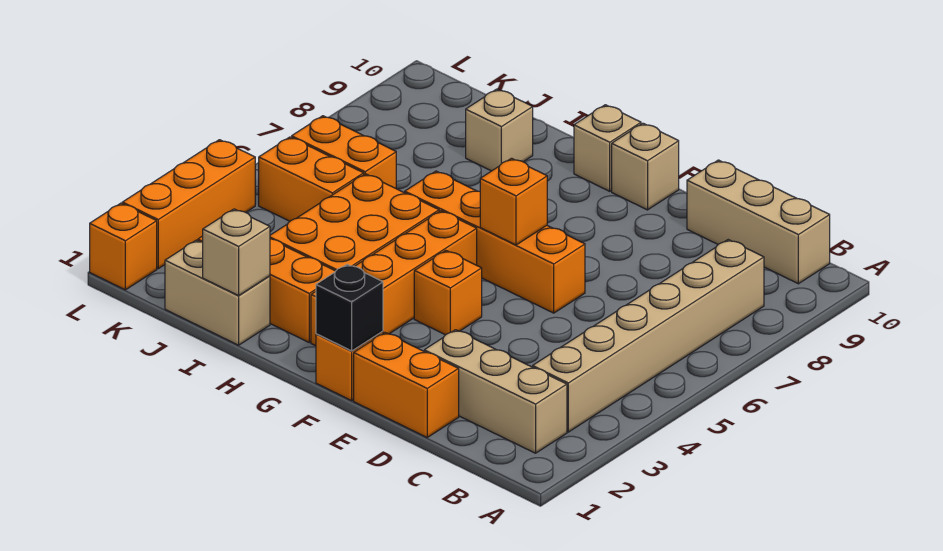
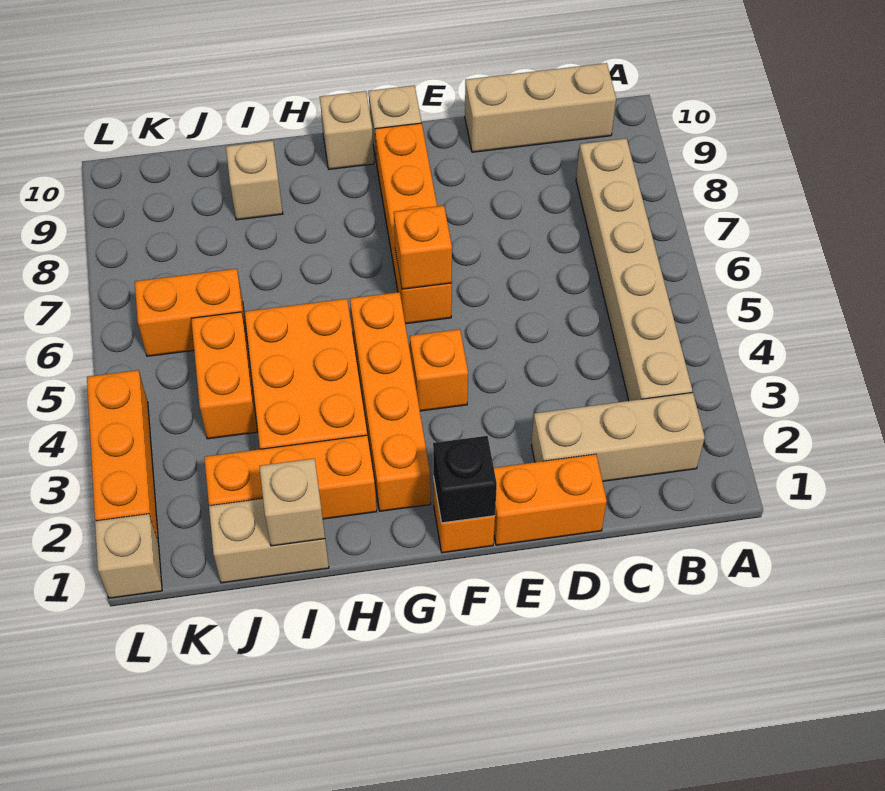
orange 1x4 brick [405,171,585,313] -> orange 1x4 brick turned to [375,123,452,324]
orange 1x2 brick [259,137,364,221] -> orange 1x2 brick turned to [191,312,257,439]
orange 1x1 brick [90,203,157,290] -> tan 1x1 brick [95,514,162,598]

